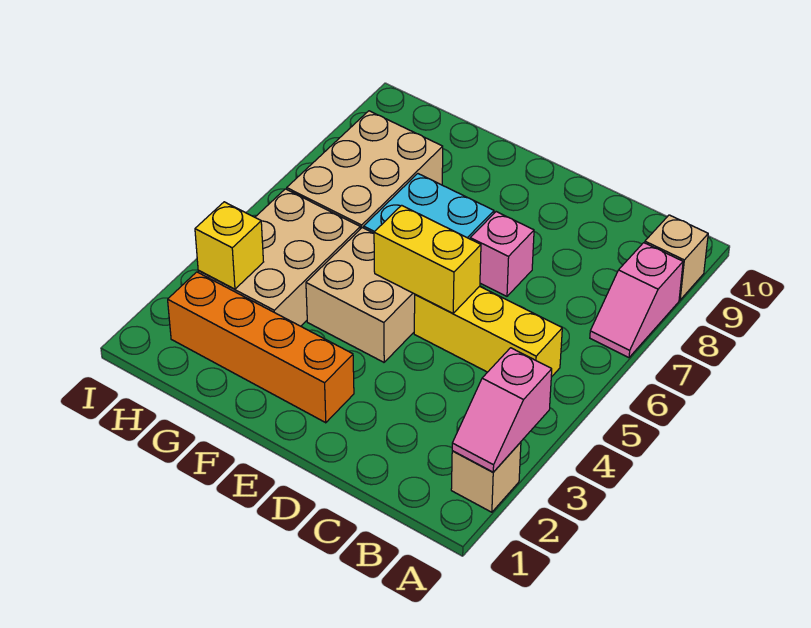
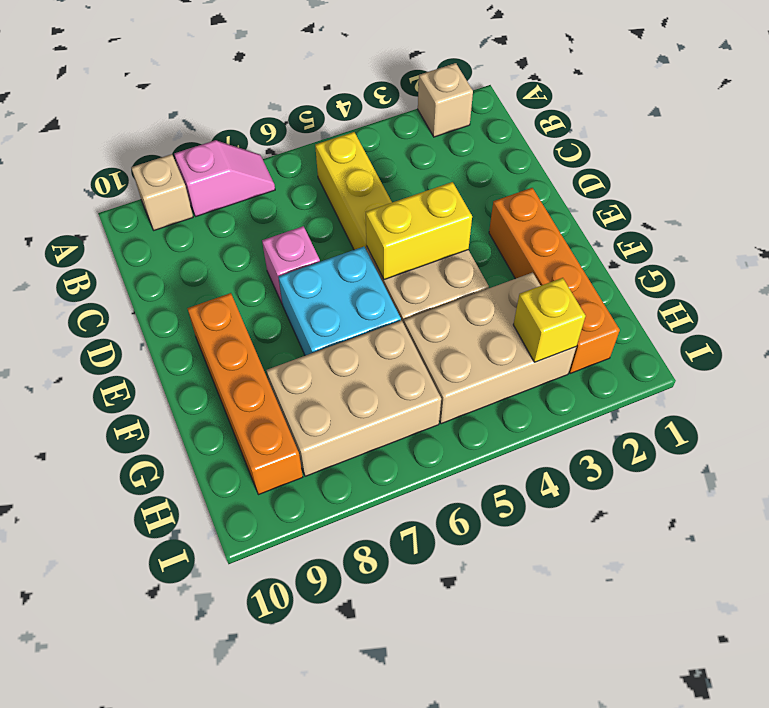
pink 1x2 slope [452,348,552,472] -> none
yellow 1x2 brick [374,205,481,313] -> yellow 1x2 brick turned to [366,182,472,280]
none -> orange 1x4 brick [187,293,303,495]

